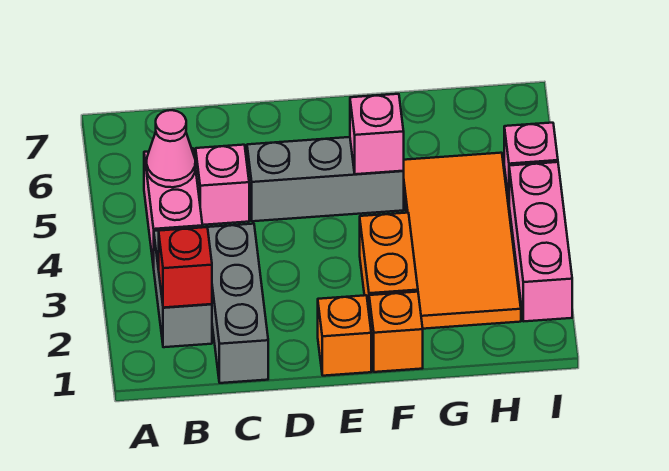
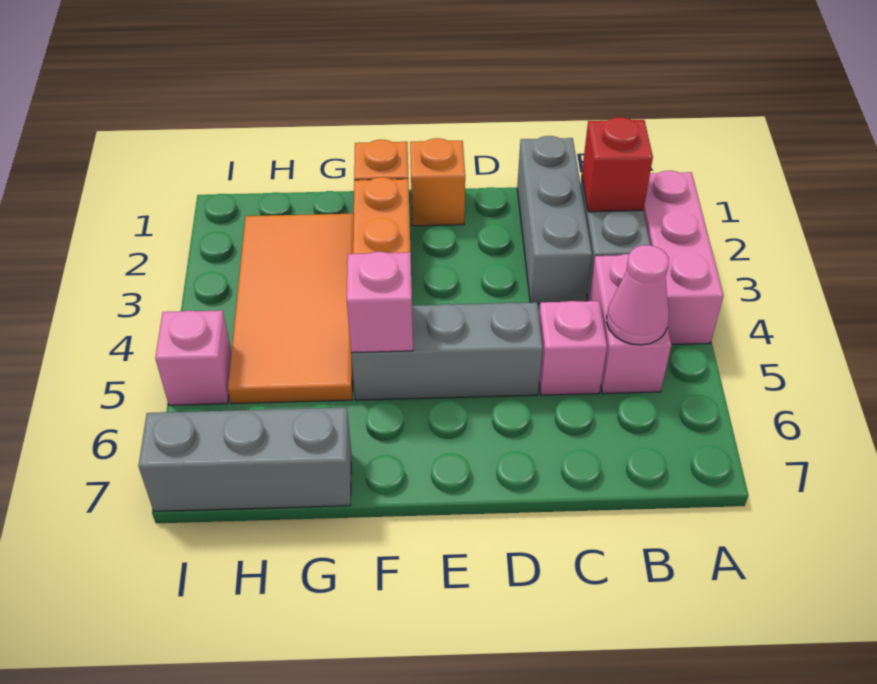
none -> grey 1x3 brick [138,407,351,511]
pink 1x3 brick [509,162,572,321] -> pink 1x3 brick moved to [643,171,724,344]

